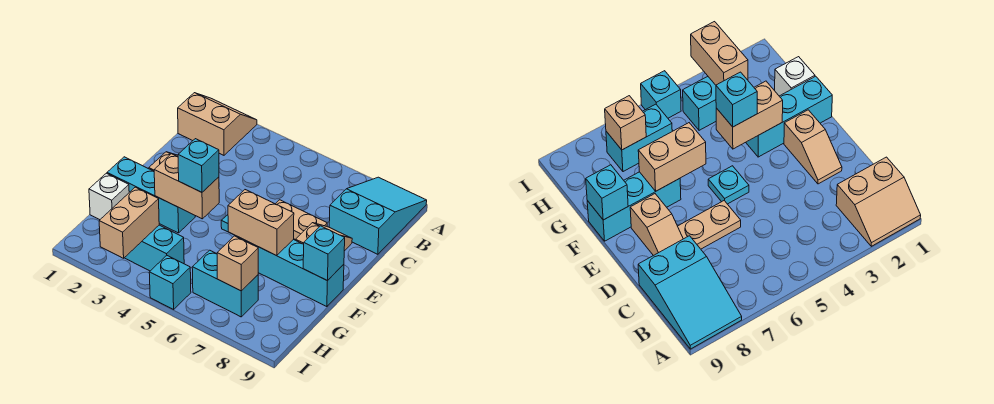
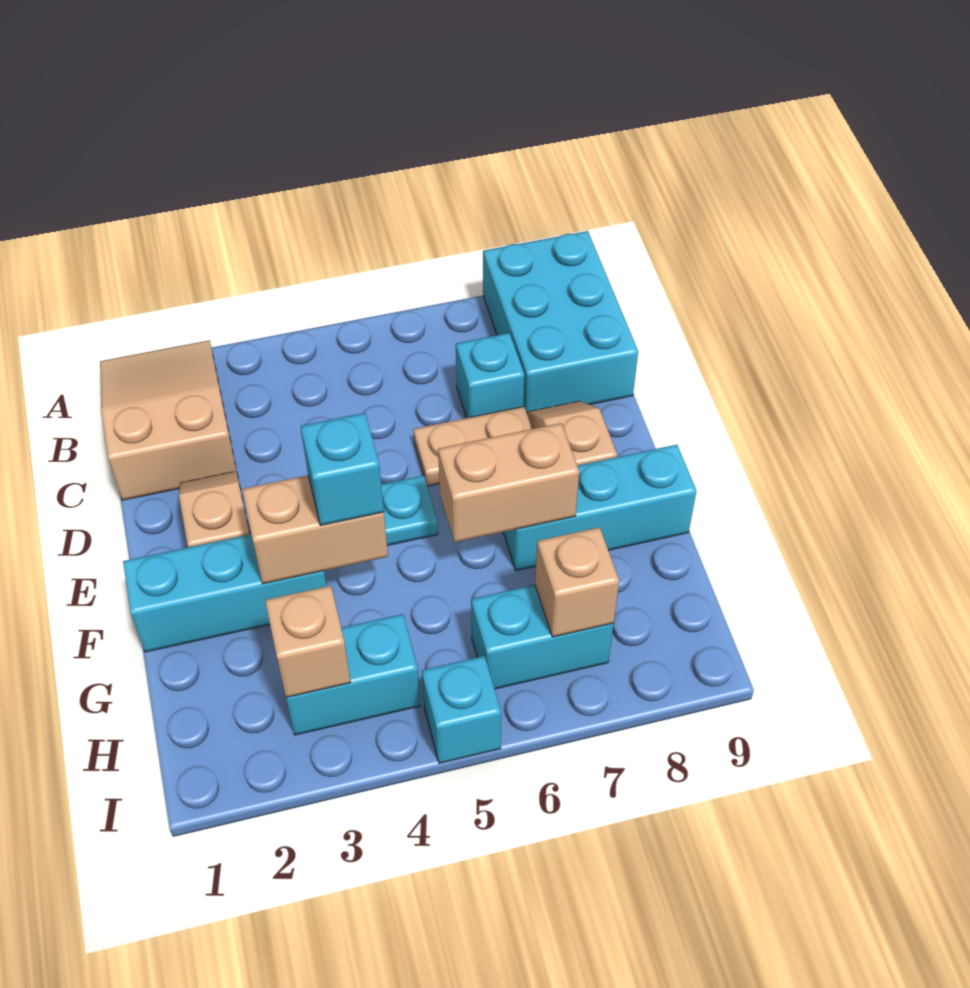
tan 2x2 slope [178,93,257,155] -> tan 2x3 slope [100,340,237,500]
cyan 2x3 slope [329,177,427,254] -> cyan 2x3 brick [483,231,638,412]
cyan 1x1 brick [303,226,345,281] -> cyan 1x1 brick moved to [456,333,524,418]
white 1x1 brick [89,173,129,220] -> none
tan 1x2 brick [99,187,159,258] -> tan 1x1 brick [265,586,351,697]

